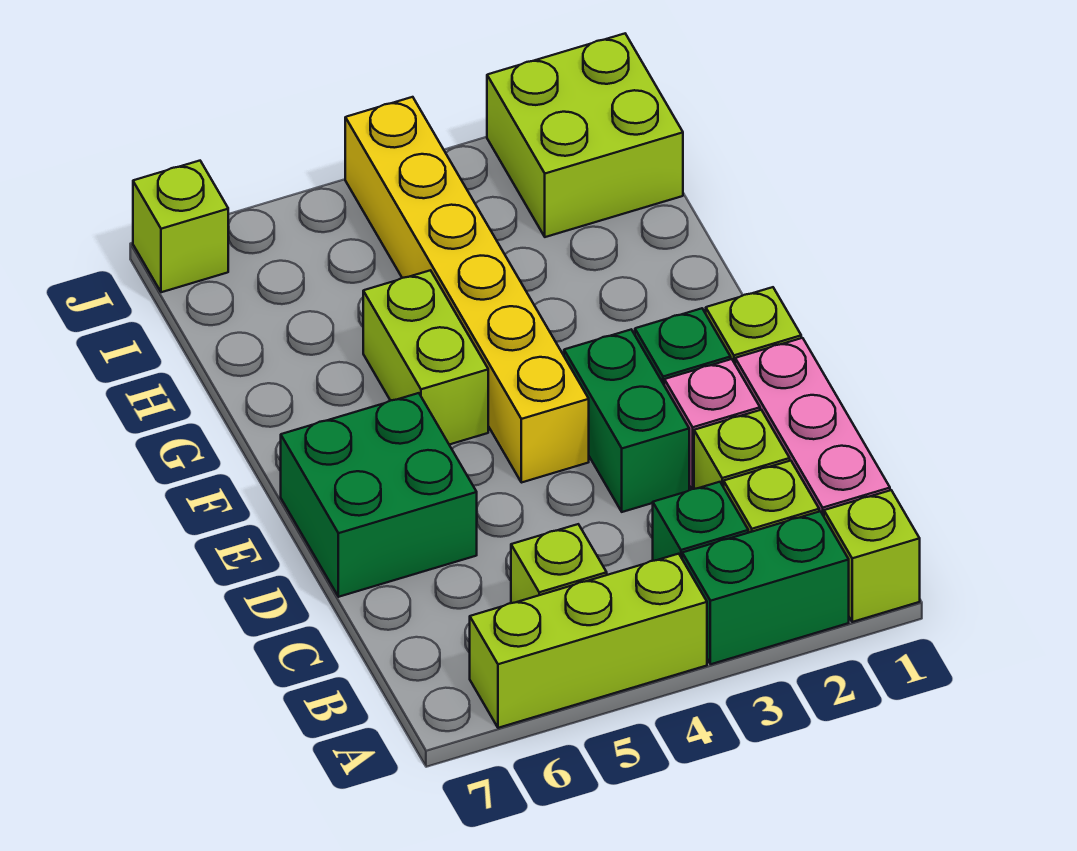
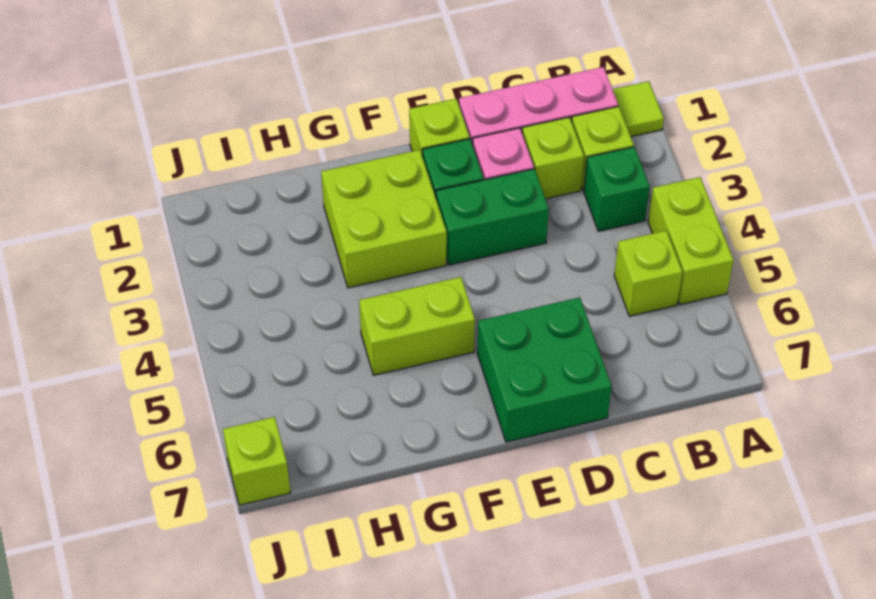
lime 1x1 brick [824,490,920,622] -> lime 1x1 tile [613,81,664,137]
green 1x2 brick [682,511,849,664] -> none
lime 1x3 brick [470,554,707,728] -> lime 1x2 brick [648,177,734,305]
yellow 1x6 brick [345,97,589,483] -> none
lime 2x2 brick [487,34,683,237] -> lime 2x2 brick moved to [321,150,447,288]

